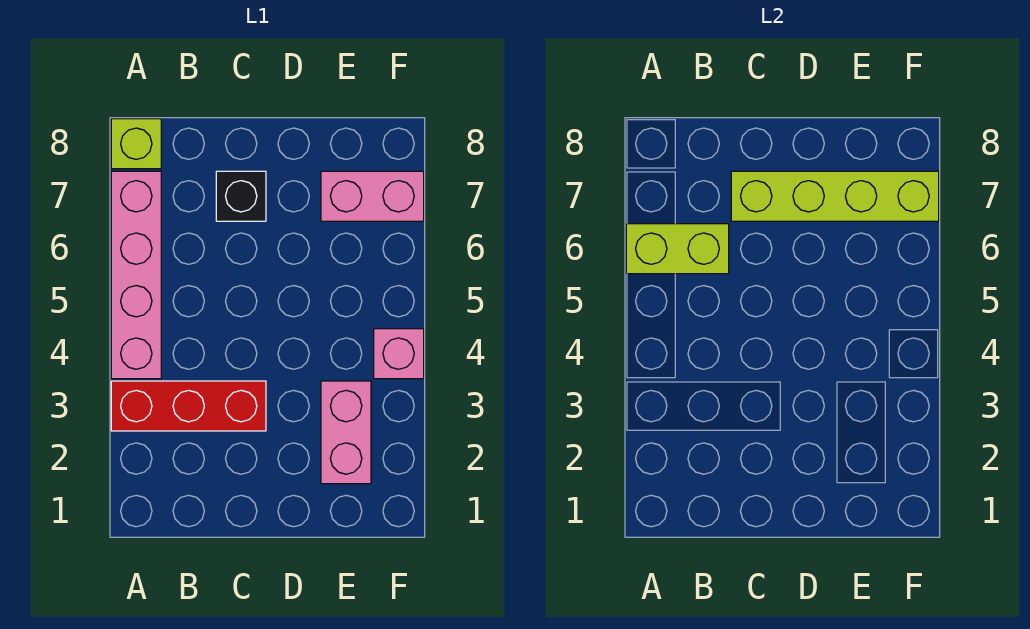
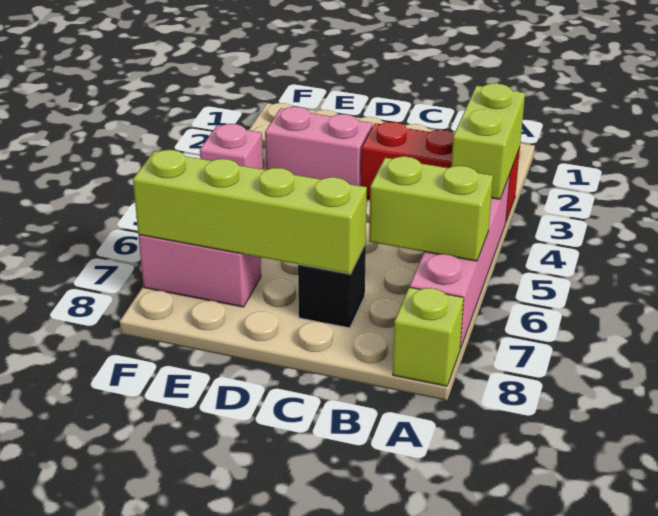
none -> lime 1x2 brick [451,83,525,199]
pink 1x2 brick [321,381,371,484] -> pink 1x2 brick turned to [265,107,372,186]

